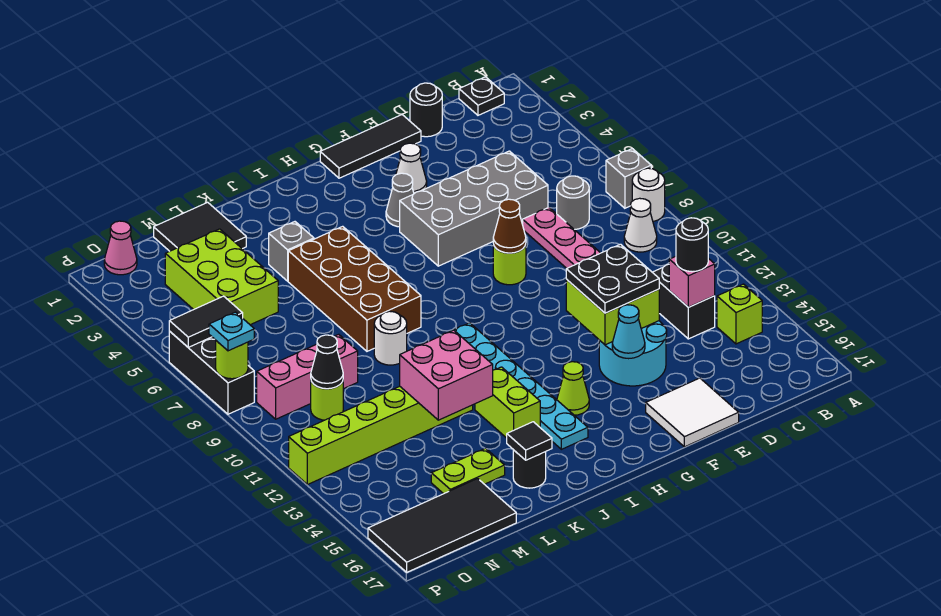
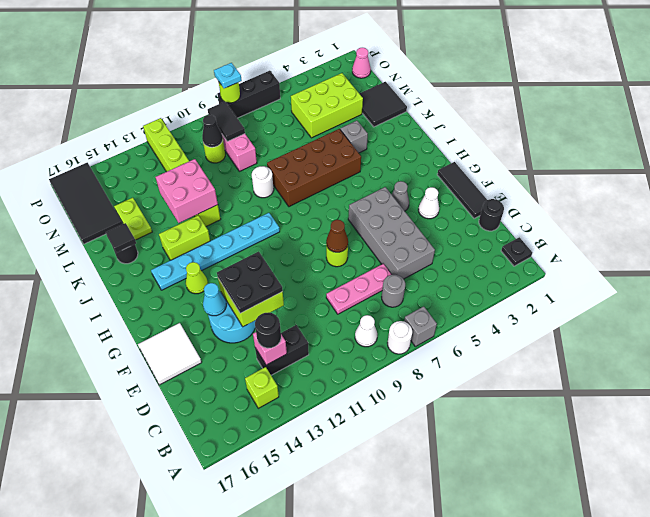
black 1x2 tile [169,296,243,347] -> black 1x2 tile moved to [208,102,245,141]

